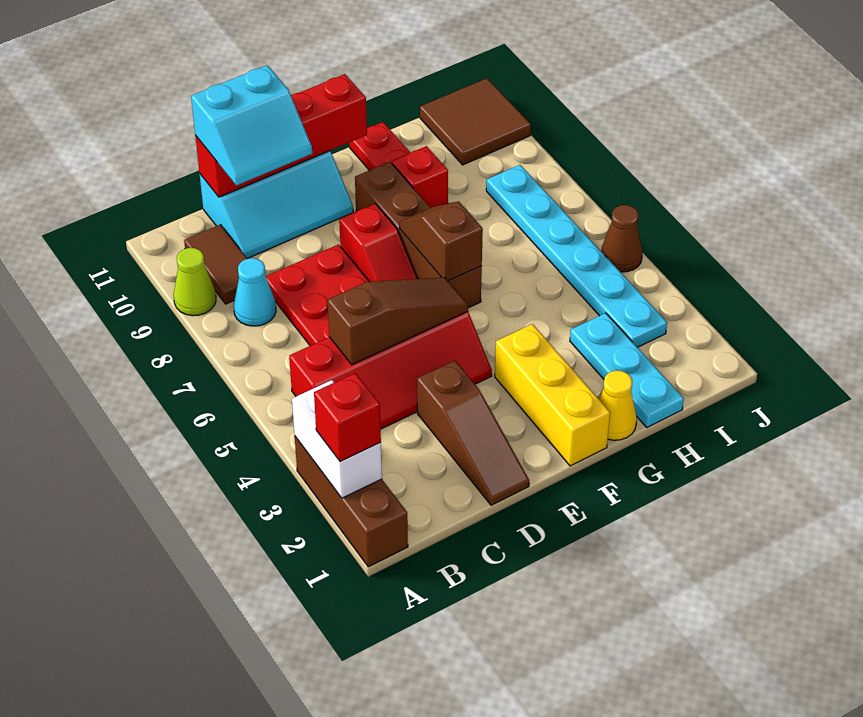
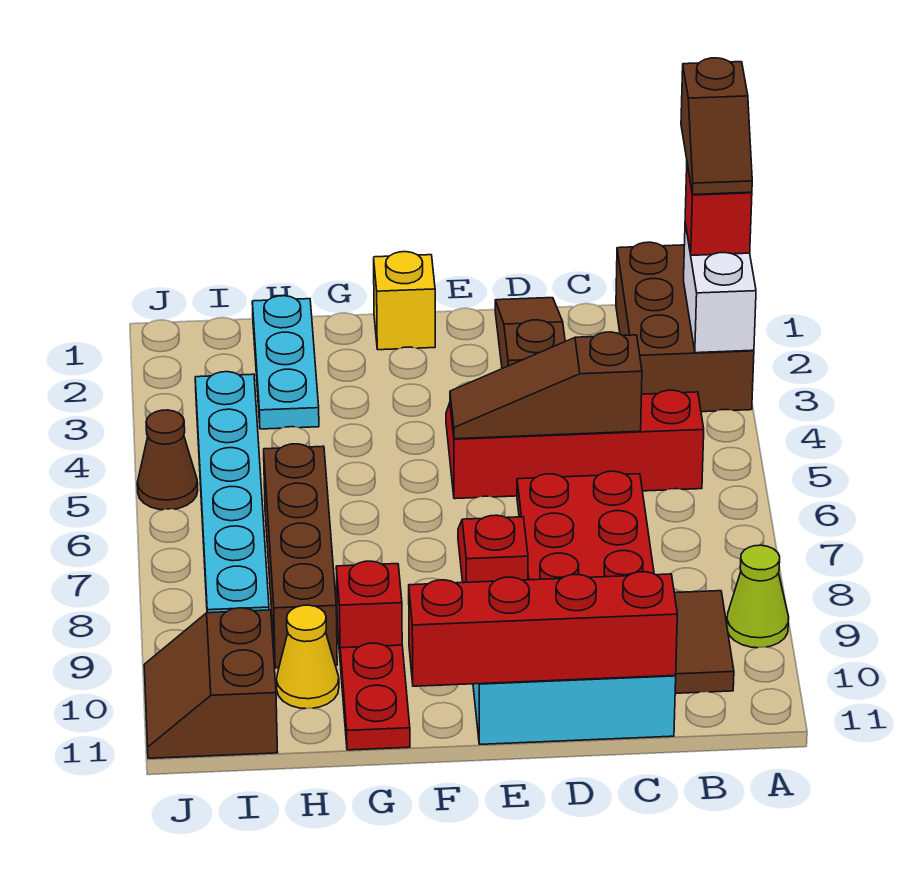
brown 1x3 brick [295,437,408,567] -> brown 2x3 brick [616,242,754,412]
cyan 1x1 cone [234,258,276,326] -> none
cyan 2x2 slope [191,65,312,186] -> none
yellow 1x3 brick [495,324,610,466] -> yellow 1x1 brick [374,252,435,350]
brown 1x4 brick [355,162,482,308] -> brown 1x4 brick moved to [264,444,337,668]
brown 1x2 slope [400,202,483,281] -> brown 1x2 slope moved to [681,58,752,195]
yellow 1x1 cone [599,371,637,440] -> yellow 1x1 cone moved to [276,605,339,709]
brown 2x2 tile [420,78,531,165] -> brown 2x2 slope [144,608,278,758]

